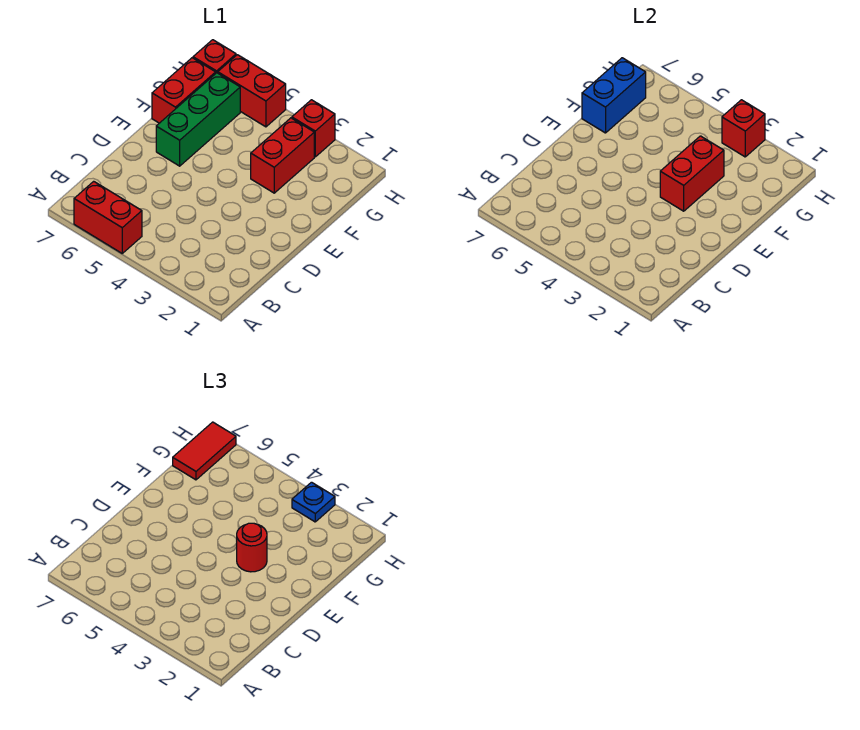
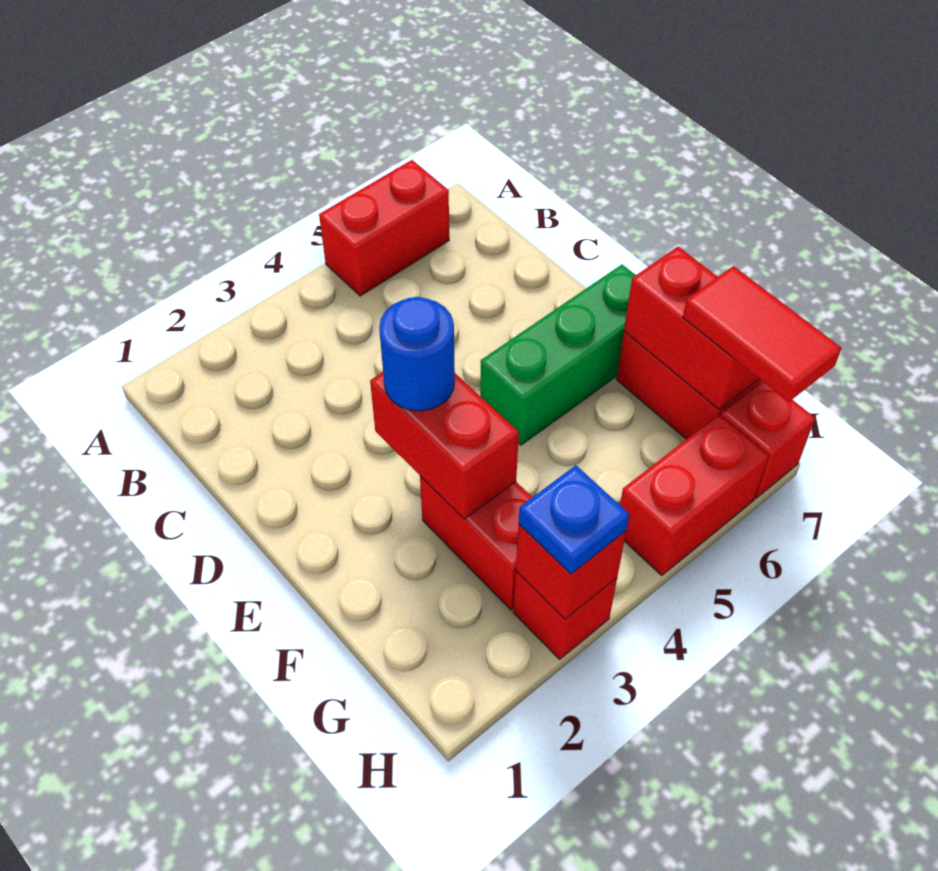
red 1x1 round brick [237,523,267,572] -> blue 1x1 round brick [379,297,455,411]
green 1x3 brick [156,73,240,166] -> green 1x3 brick turned to [480,265,636,445]
blue 1x2 brick [582,58,646,133] -> red 1x2 brick [624,247,759,410]

